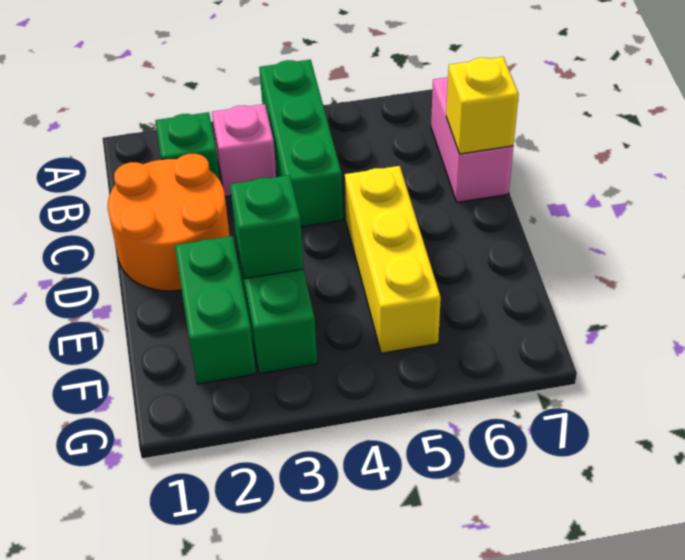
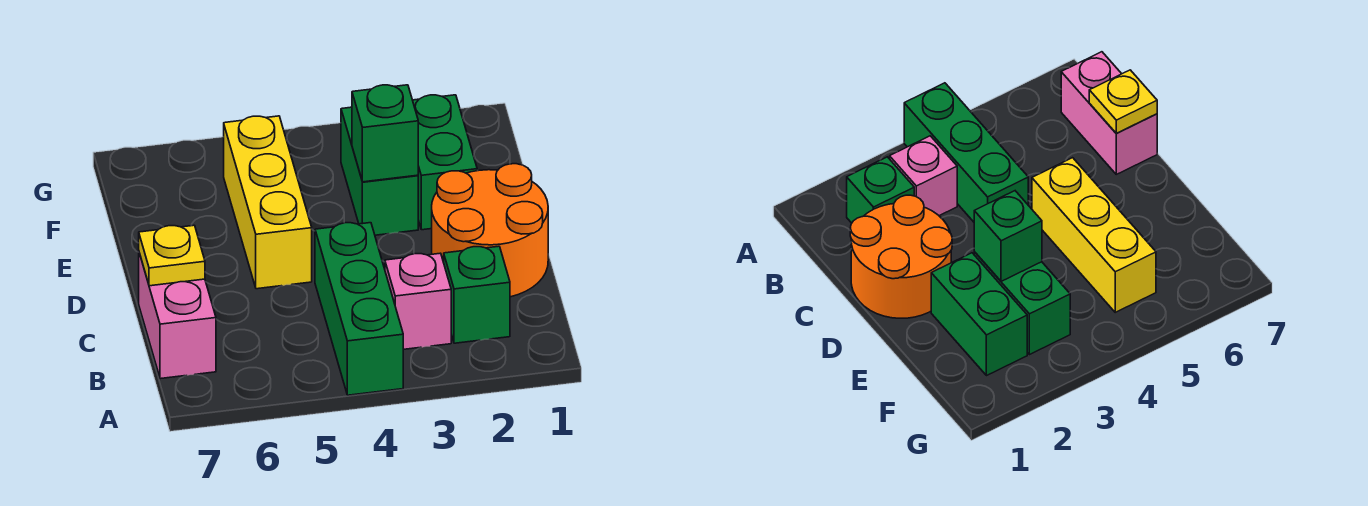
yellow 1x1 brick [446,57,519,154] -> yellow 1x1 plate [139,225,205,286]

